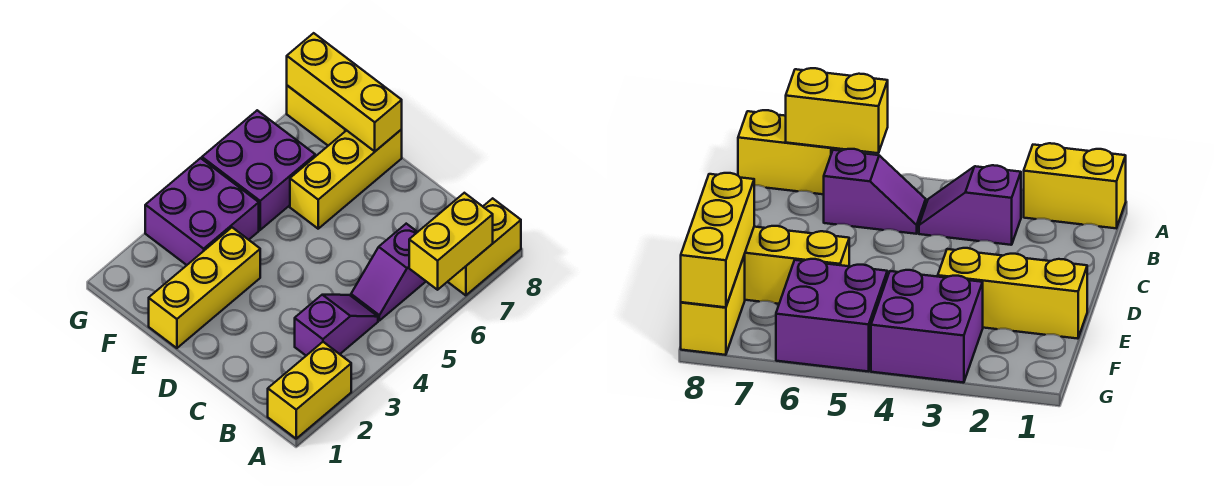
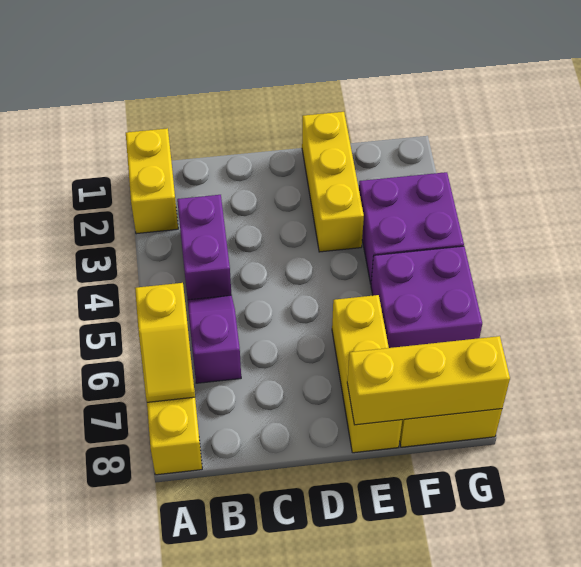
yellow 1x2 brick [409,193,493,290] -> yellow 1x2 slope [135,283,195,402]
purple 1x2 slope [295,295,378,356] -> purple 1x2 brick [177,195,231,300]

